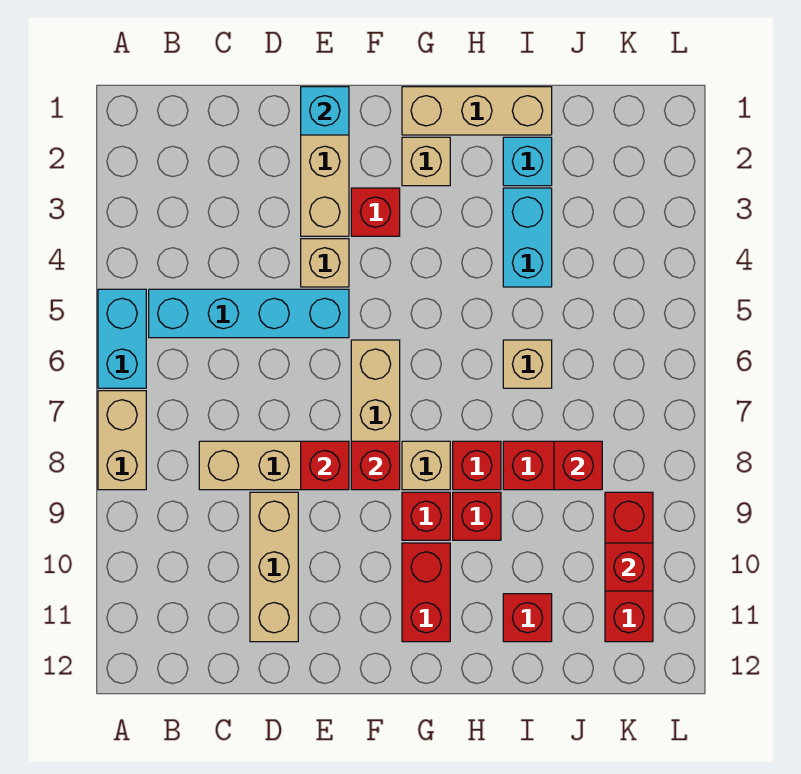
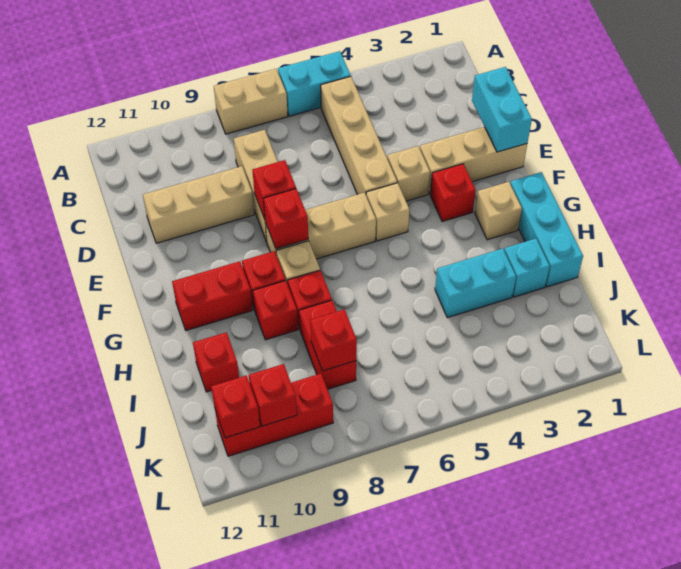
cyan 1x4 brick [149,289,349,338] -> tan 1x4 brick [321,77,397,195]
cyan 1x1 brick [301,87,349,135] -> cyan 1x2 brick [472,67,532,152]
tan 1x3 brick [402,87,552,135] -> cyan 1x3 brick [510,172,583,287]
tan 1x1 brick [503,340,552,388] -> tan 1x1 brick moved to [366,183,409,241]
none -> red 1x1 brick [211,375,260,438]

